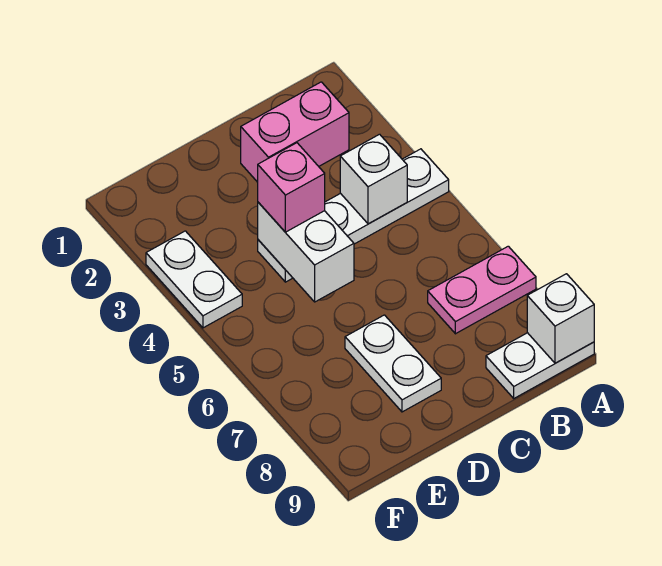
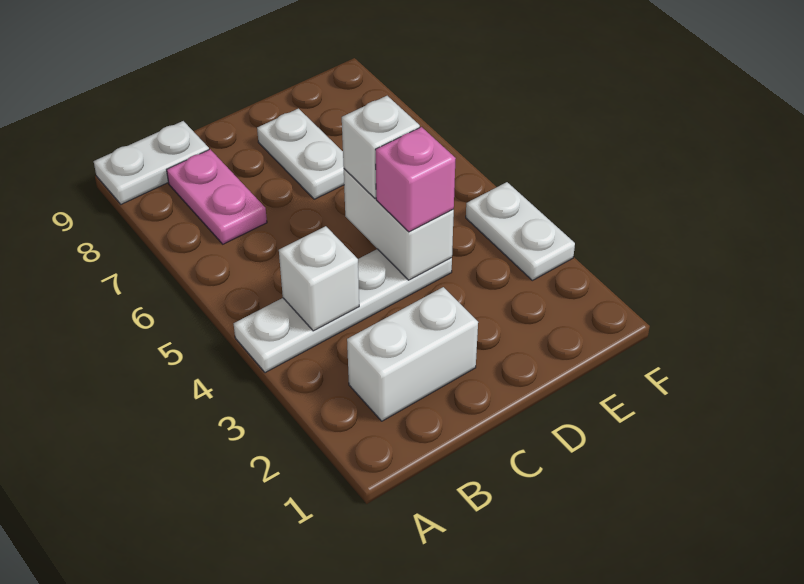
pink 1x2 plate [428,246,536,334] -> pink 1x2 plate turned to [167,149,267,244]
white 1x1 brick [527,274,594,363] -> white 1x1 brick moved to [342,96,420,198]
pink 1x2 brick [241,82,349,182] -> white 1x2 brick [347,287,478,421]

